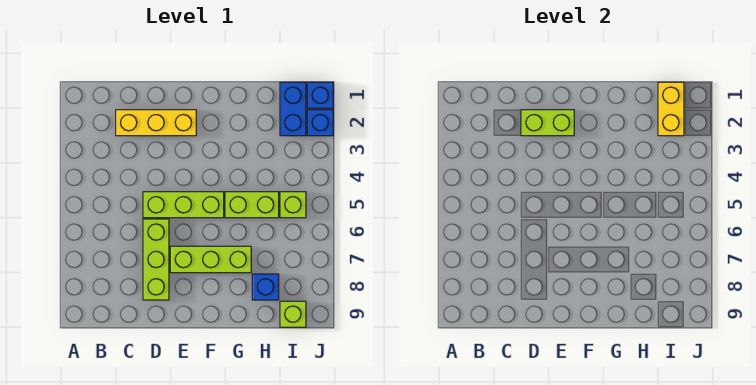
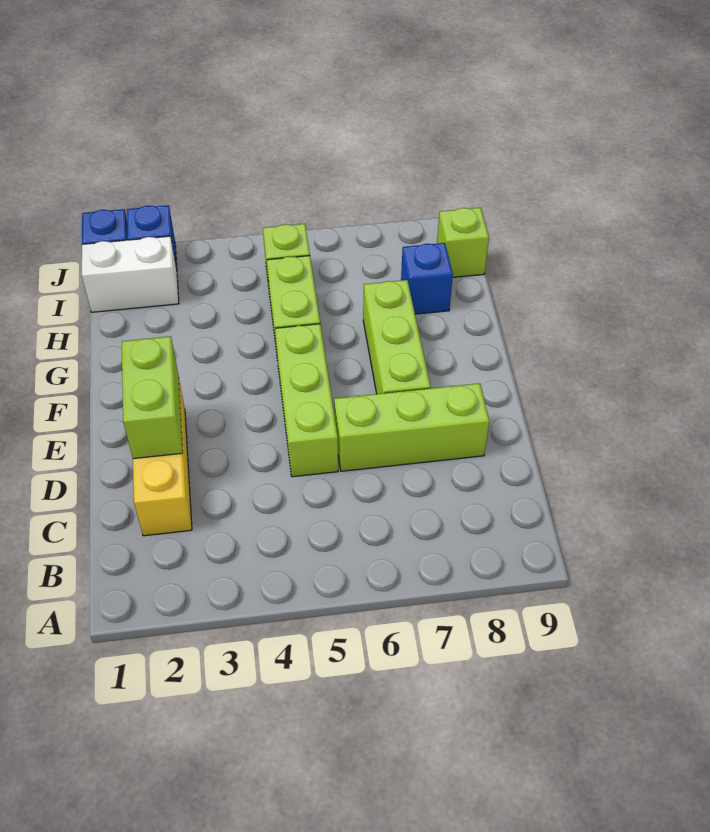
blue 1x2 brick [280,82,306,136] -> white 1x2 brick [82,236,179,312]
yellow 1x2 brick [658,82,684,136] -> none

